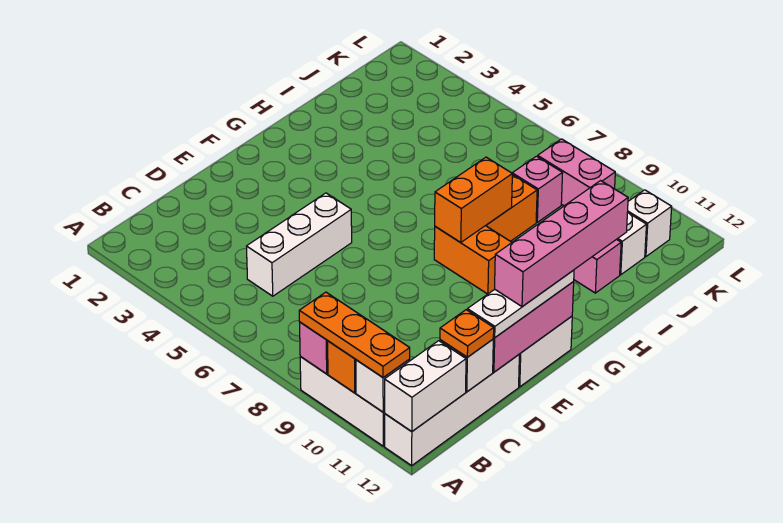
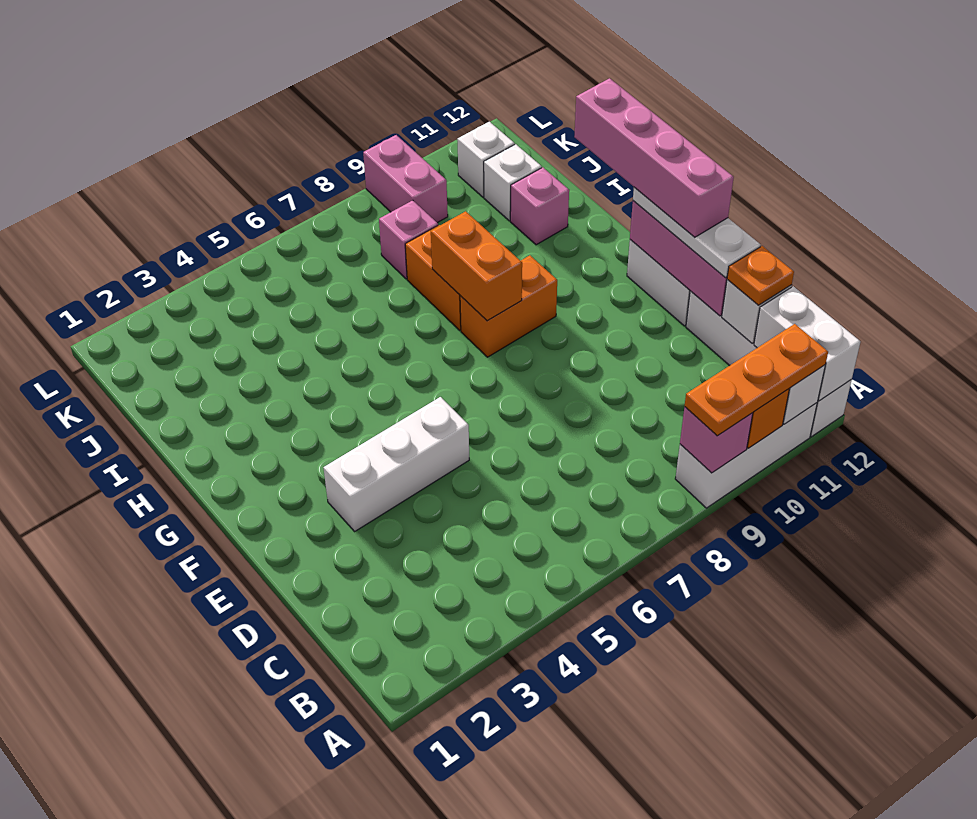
white 1x3 brick [246,193,352,296] -> white 1x3 brick turned to [323,397,469,531]
pink 1x2 brick [538,139,615,206] -> pink 1x2 brick turned to [363,135,448,223]

